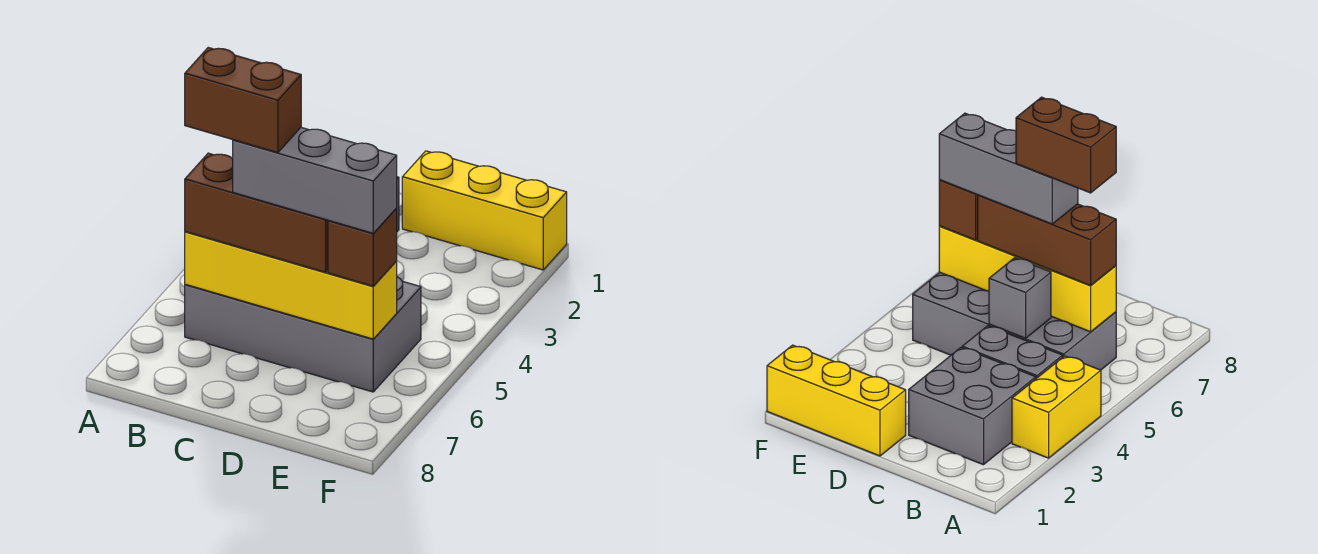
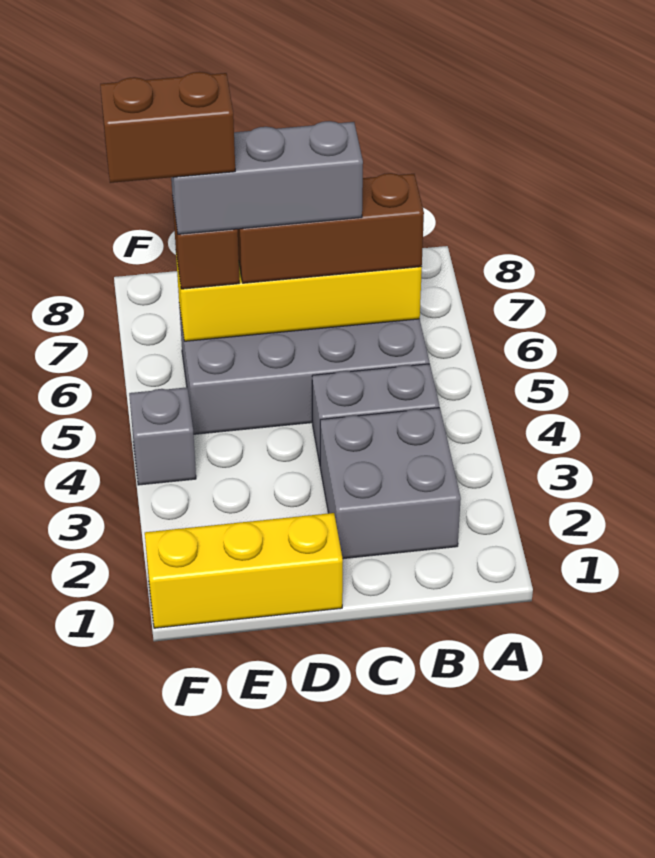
yellow 1x2 brick [1012,356,1101,458] -> none
brown 1x2 brick [185,48,301,153] -> brown 1x2 brick moved to [100,72,235,183]
grey 1x1 brick [989,258,1051,338] -> grey 1x1 brick moved to [129,387,196,485]

